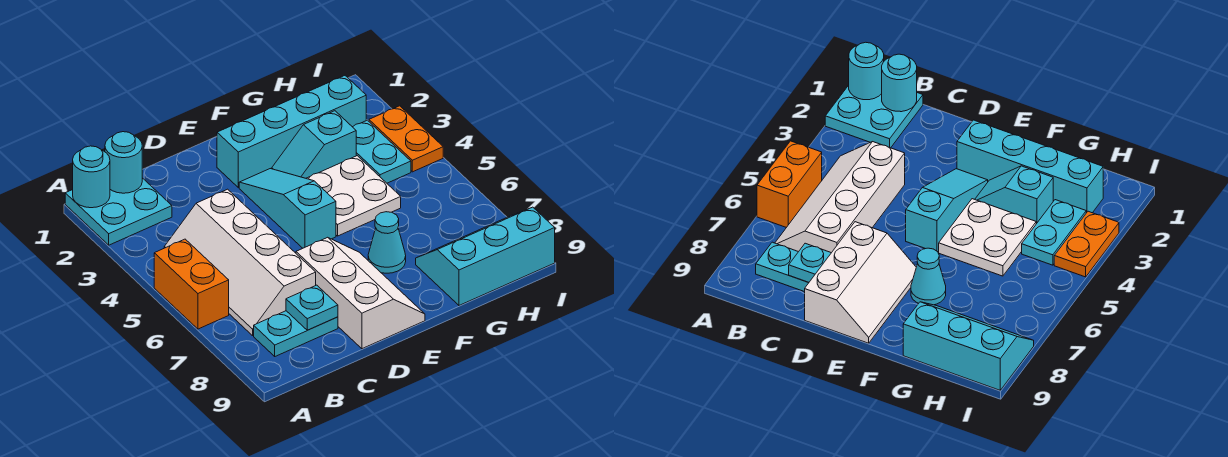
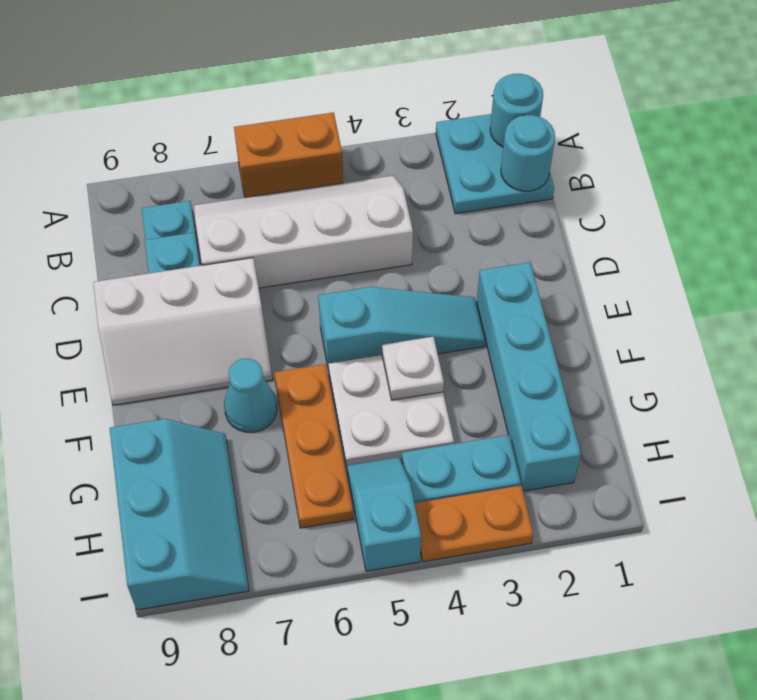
cyan 1x2 slope [272,111,356,178] -> cyan 1x2 slope moved to [347,457,421,571]
none -> white 1x1 plate [382,337,444,400]
none -> orange 1x3 plate [274,364,353,528]

